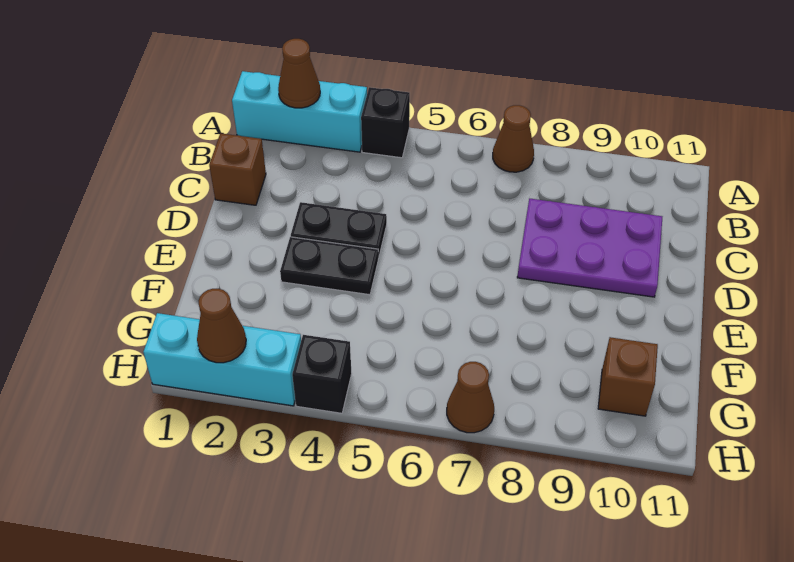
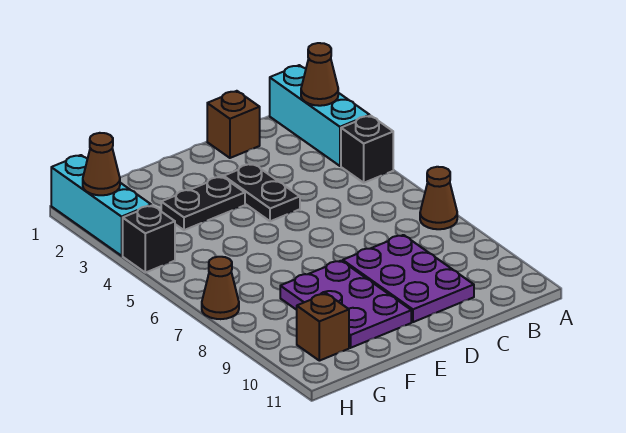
black 1x2 plate [280,237,378,295] -> black 1x2 plate turned to [161,177,245,230]
none -> purple 2x3 plate [280,261,411,348]

